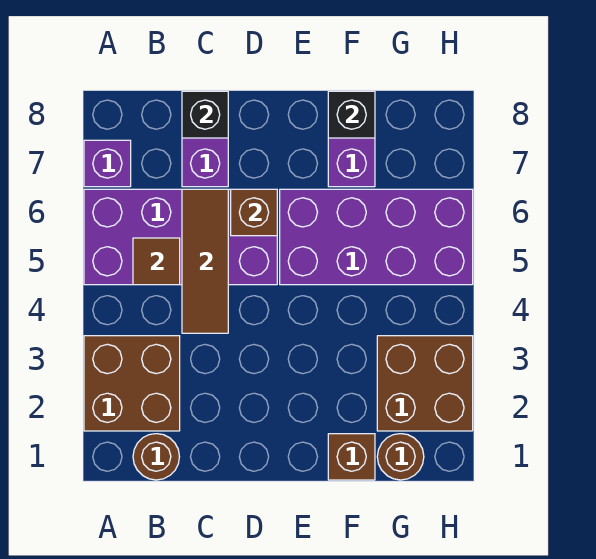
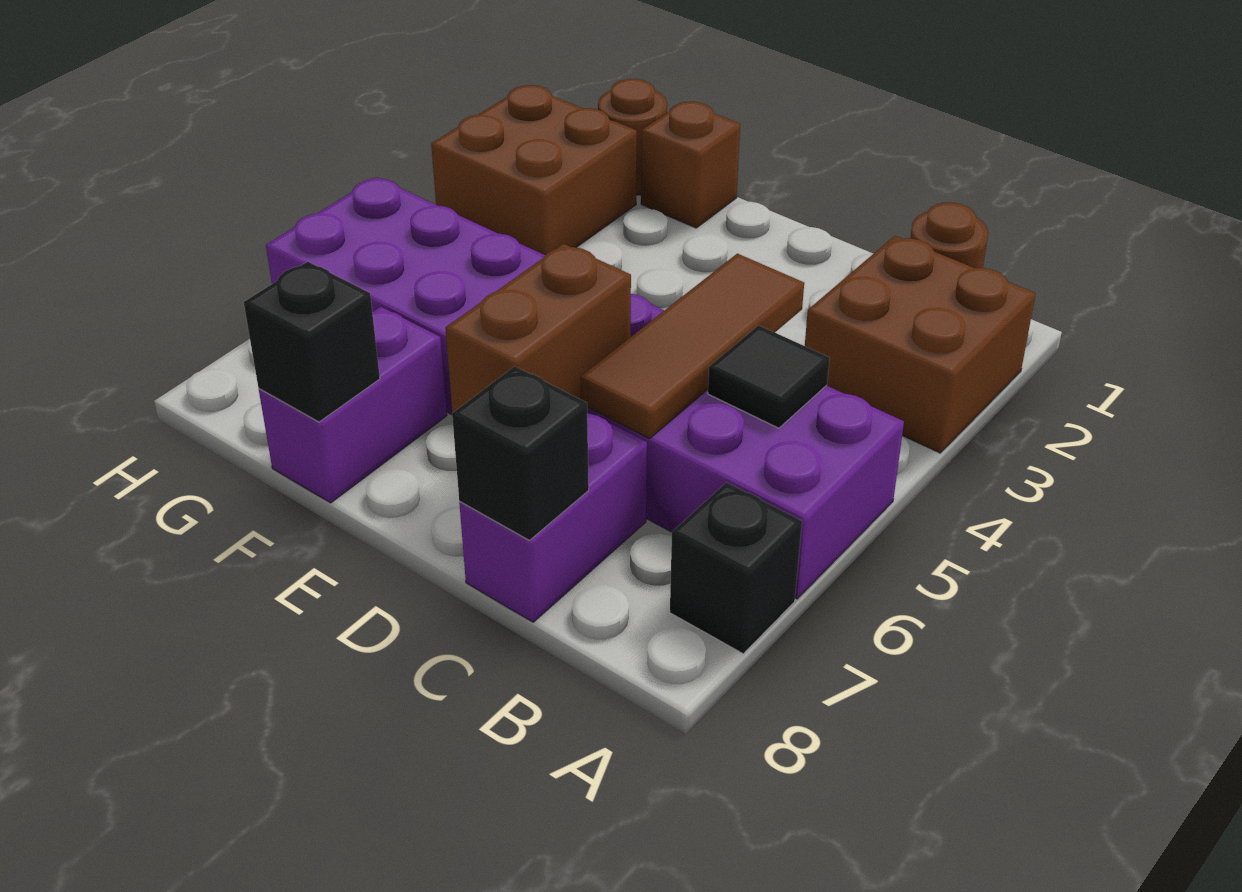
purple 1x1 brick [84,140,131,187] -> black 1x1 brick [670,482,802,654]
brown 1x1 tile [133,238,180,285] -> black 1x1 tile [708,325,830,428]
brown 1x1 brick [231,189,277,236] -> brown 1x2 brick [445,244,631,413]

